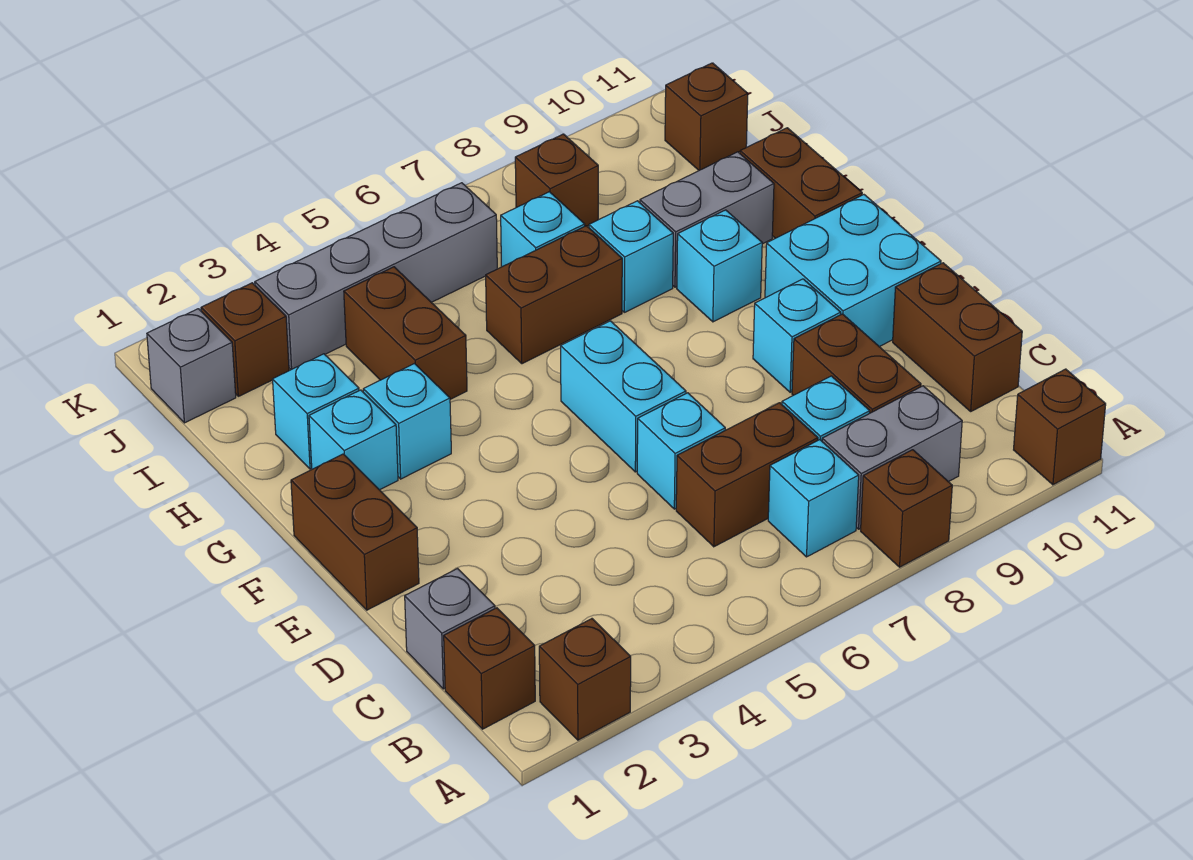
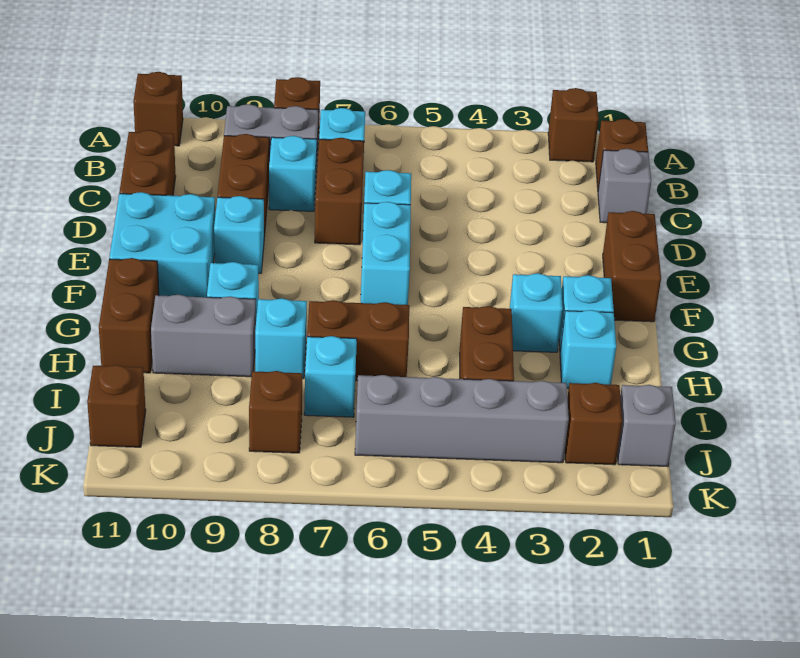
brown 1x2 brick [676,403,818,547] -> brown 1x2 brick turned to [315,138,364,245]

